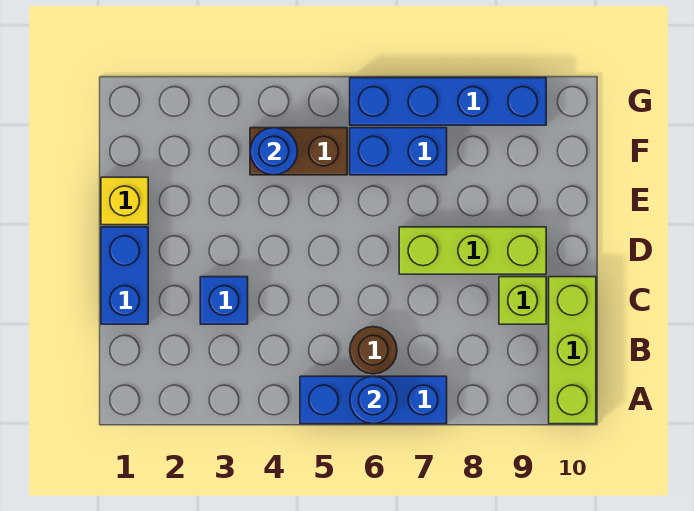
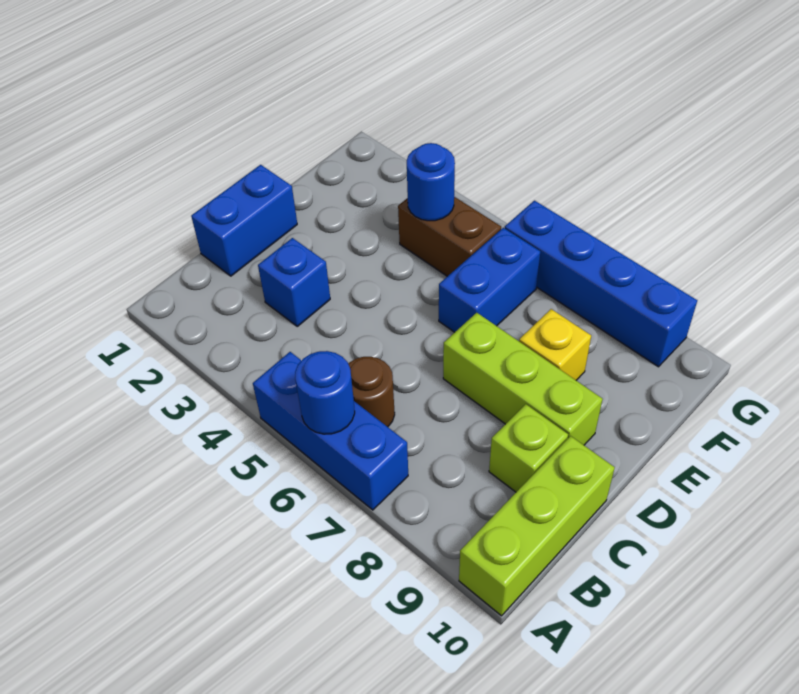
yellow 1x1 brick [101,177,148,225] -> yellow 1x1 brick moved to [519,309,591,380]
blue 1x2 brick [350,128,447,175] -> blue 1x2 brick turned to [439,228,540,332]

